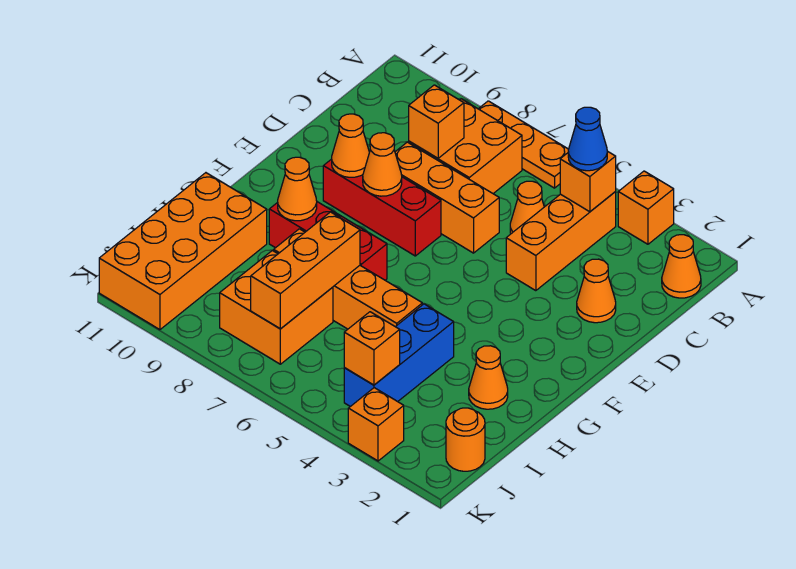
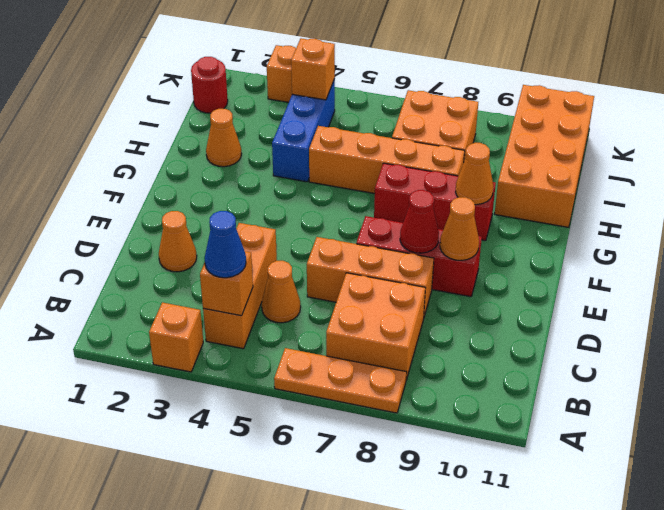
orange 1x1 cone [662,235,701,298] -> none
orange 1x1 brick [409,85,464,158] -> none
orange 1x1 cone [363,133,402,196] -> red 1x1 cone [400,190,439,253]
orange 1x3 brick [251,212,360,329] -> none
orange 1x1 round brick [446,408,485,471] -> red 1x1 round brick [191,57,228,113]

